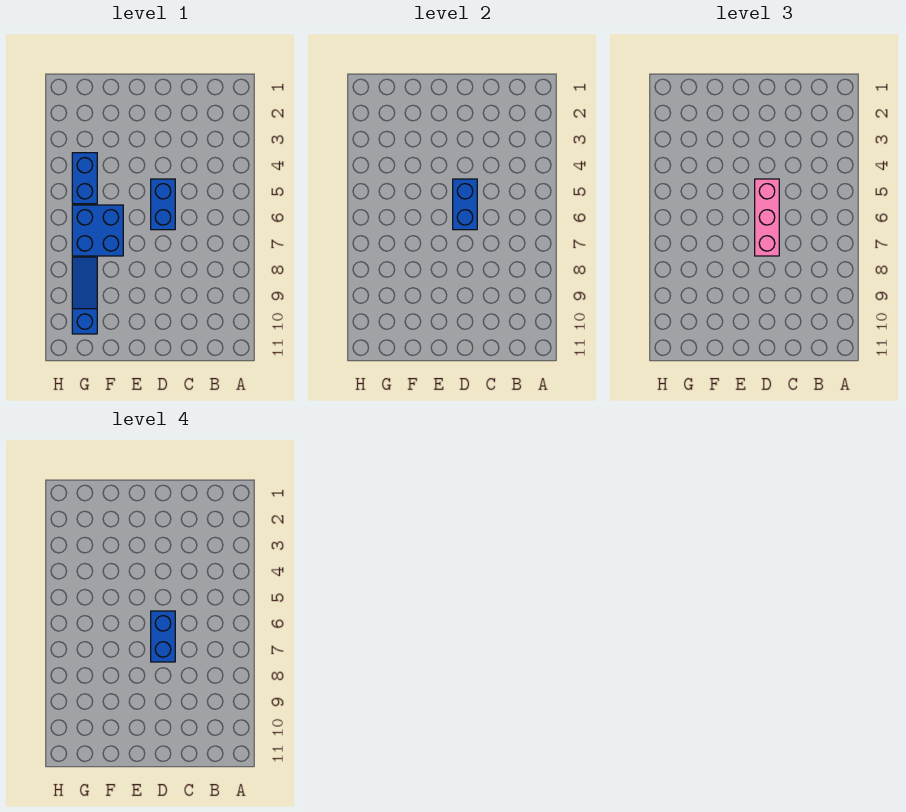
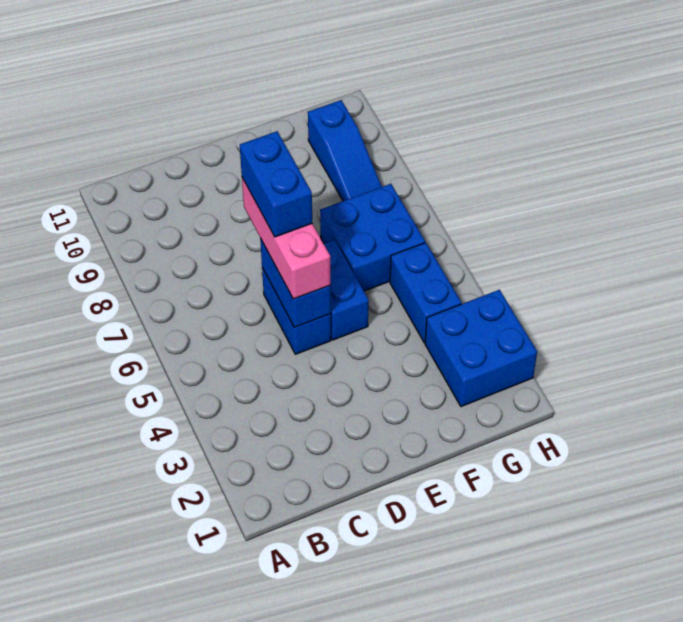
none -> blue 1x2 brick [324,240,369,340]
none -> blue 2x2 brick [425,290,537,407]

